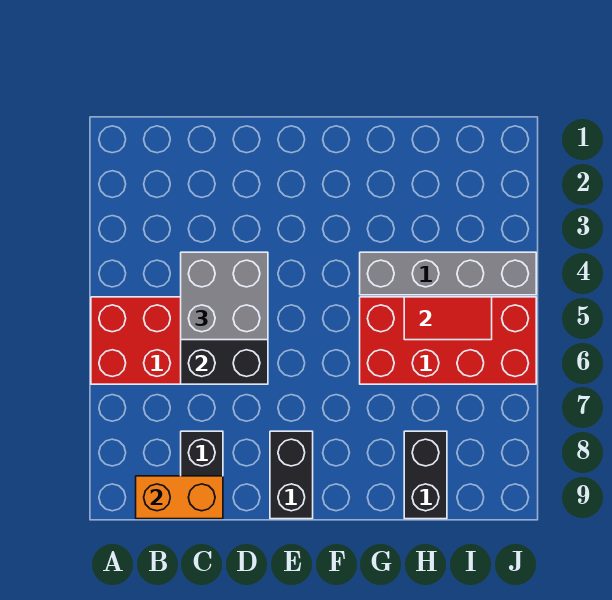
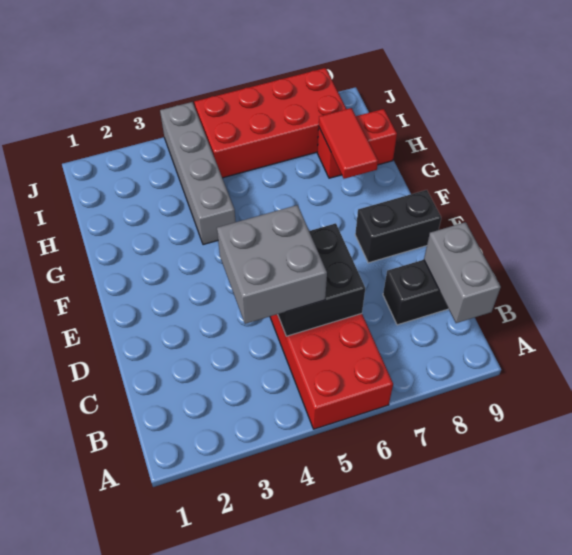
orange 1x2 brick [136,476,223,519] -> grey 1x2 brick [424,222,501,323]
red 2x4 brick [360,297,536,384] -> red 2x4 brick turned to [194,68,346,178]
red 1x2 tile [404,297,492,340] -> red 1x2 tile moved to [319,108,378,179]
black 1x2 brick [404,431,447,519] -> red 1x2 brick [317,109,397,178]

